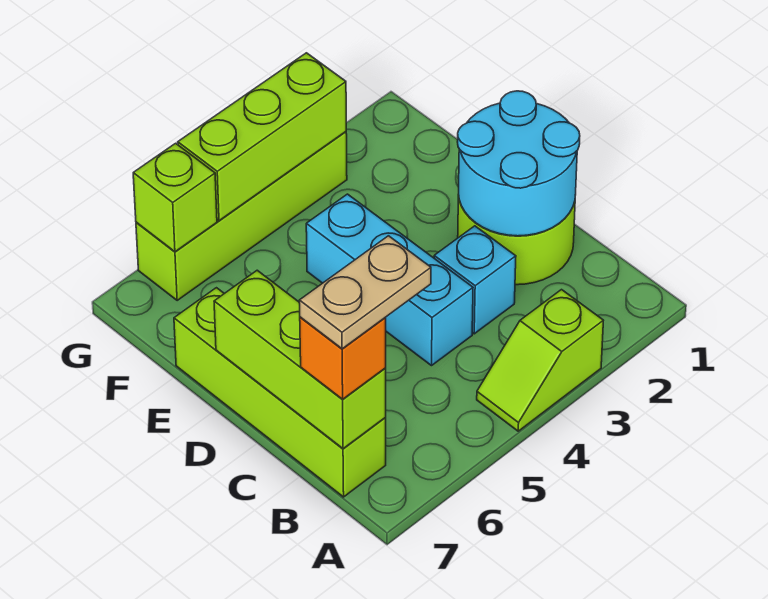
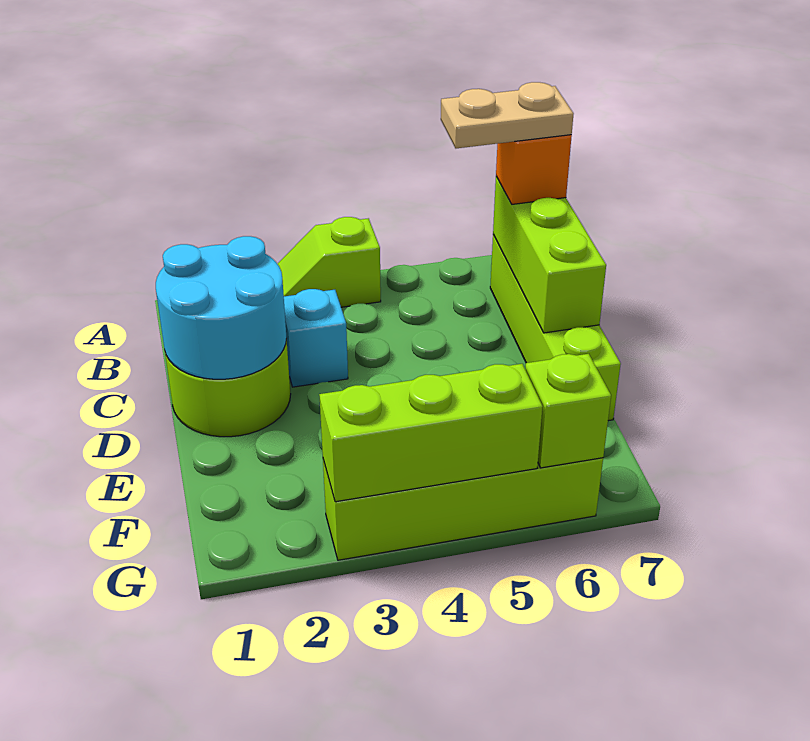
lime 1x2 slope [477,290,603,431] -> lime 1x2 slope turned to [278,217,381,307]
cyan 1x3 brick [306,194,473,366] -> none

